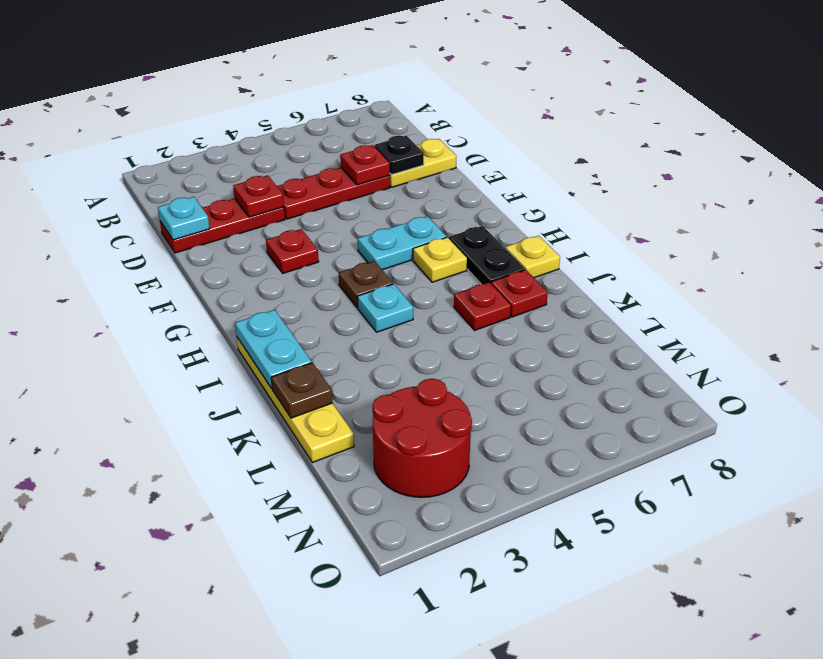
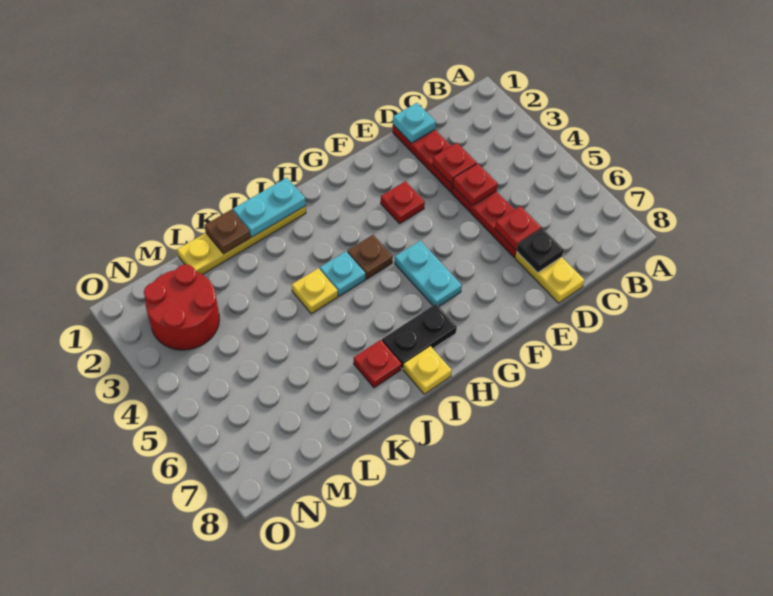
yellow 1x1 plate [413,237,467,282] -> yellow 1x1 plate moved to [292,268,338,314]
red 1x1 plate [454,282,511,330] -> red 1x1 plate moved to [453,163,498,206]

